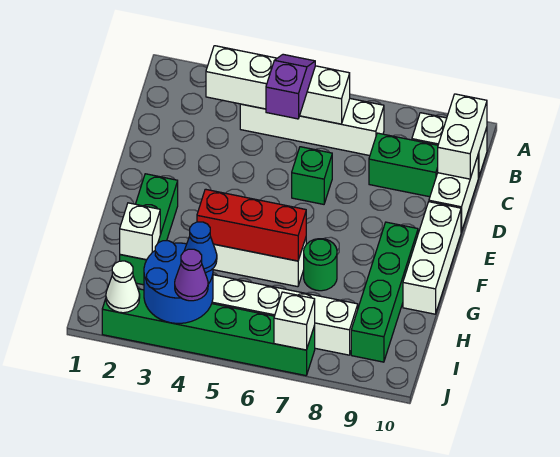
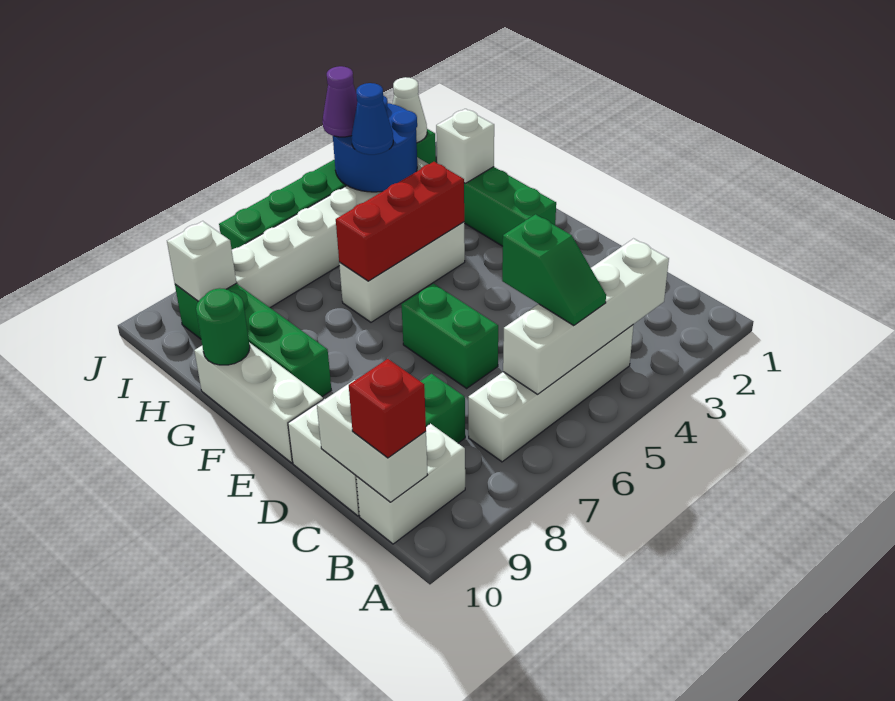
purple 1x2 slope [266,54,315,119] -> green 1x2 slope [502,214,606,325]
none -> red 1x1 brick [349,359,426,458]
green 1x1 brick [292,147,332,204] -> green 1x2 brick [401,284,498,388]
green 1x1 round brick [304,239,337,291] -> green 1x1 round brick moved to [196,288,250,365]
white 1x1 brick [274,292,315,350] -> white 1x1 brick moved to [167,221,236,301]

